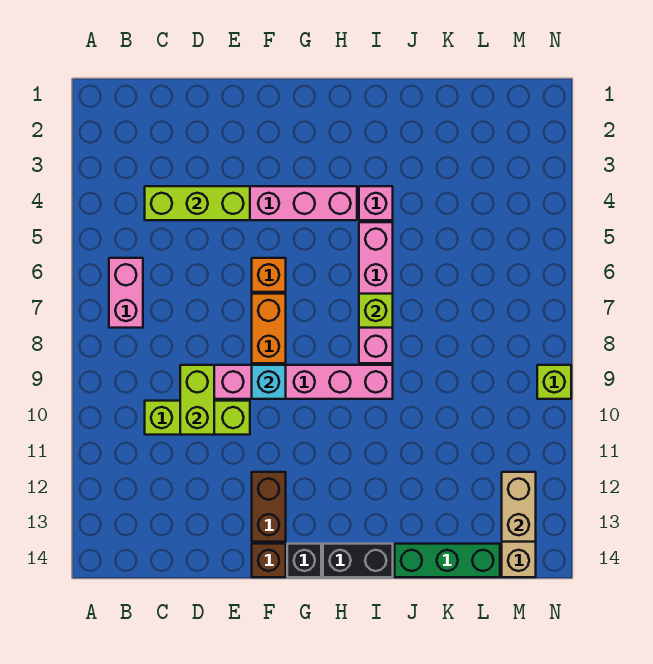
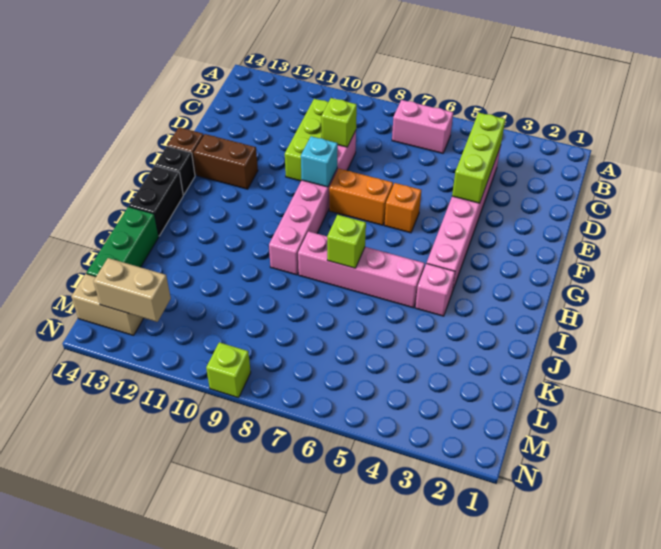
lime 1x2 brick [180,365,214,435] -> lime 1x1 brick [321,98,357,147]

